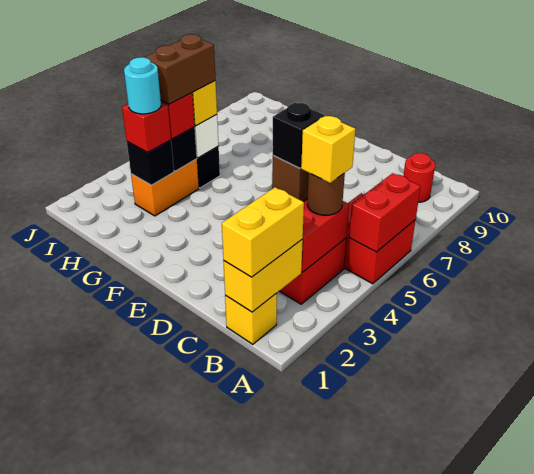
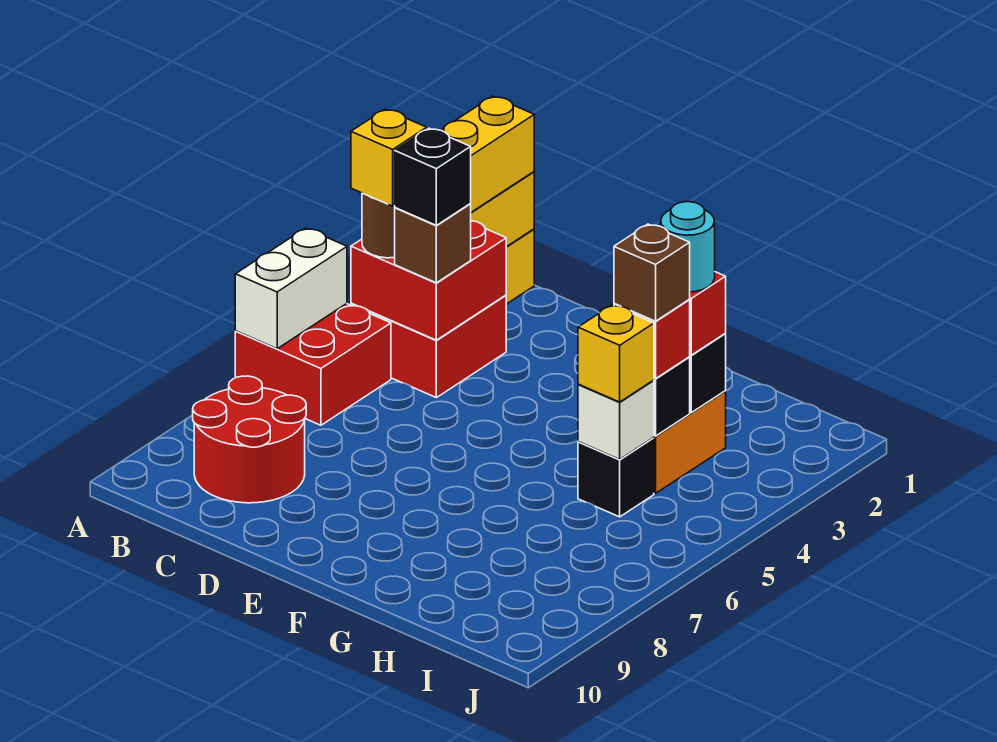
red 1x2 brick [349,173,421,252] -> white 1x2 brick [235,228,347,349]
red 1x1 round brick [403,153,435,202] -> red 2x2 round brick [193,376,306,503]
brown 1x2 brick [144,34,216,104] -> brown 1x1 brick [614,224,690,321]

